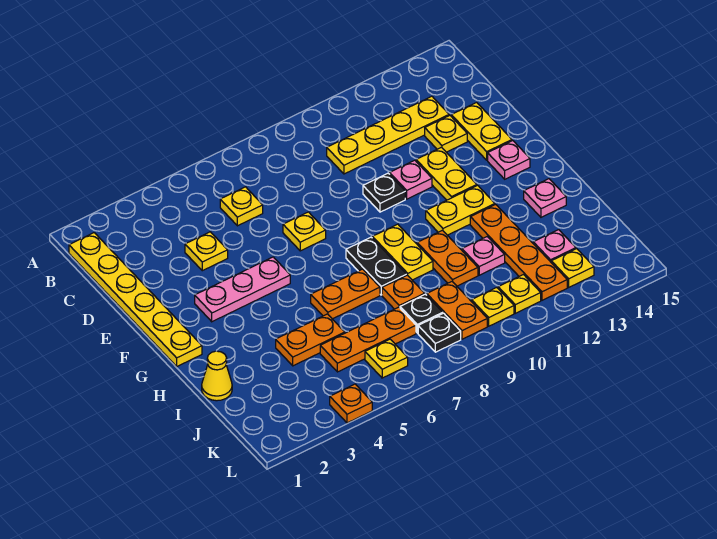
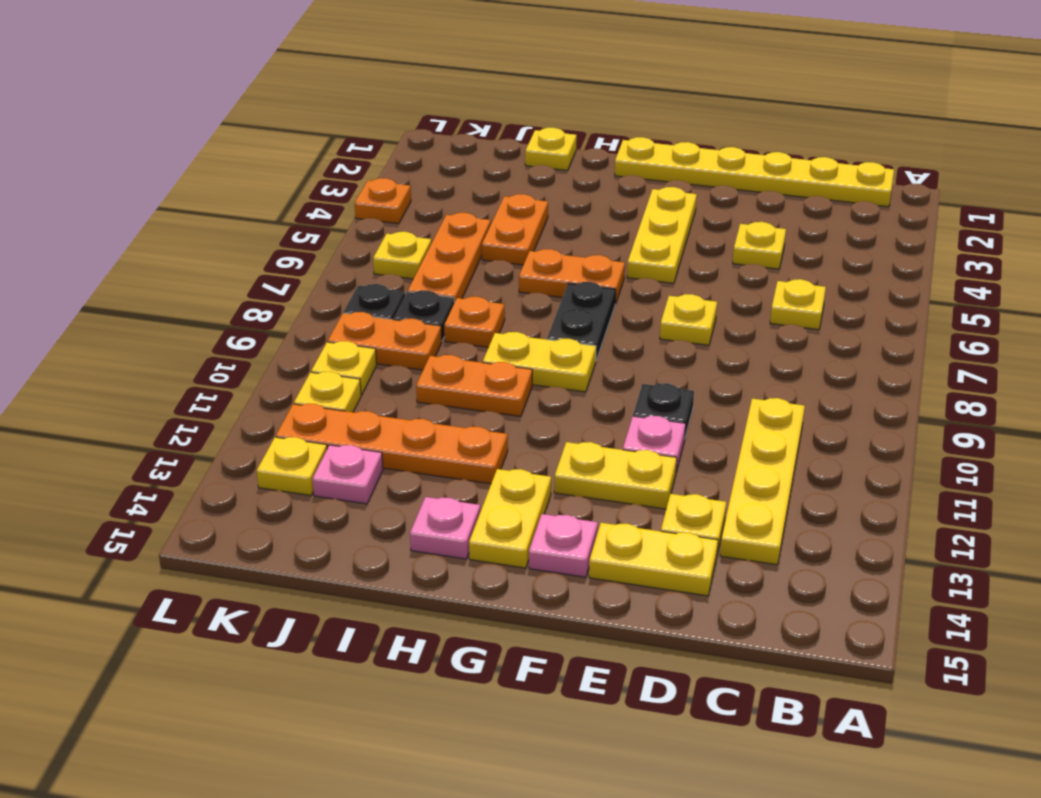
pink 1x3 plate [195,257,290,322] -> yellow 1x3 plate [627,187,697,283]
black 1x2 plate [346,237,407,295] -> black 1x2 plate turned to [547,282,616,360]
yellow 1x2 plate [426,185,495,235] -> yellow 1x2 plate moved to [469,469,551,568]
orange 1x2 plate [311,269,380,319] -> orange 1x2 plate turned to [519,249,625,304]
yellow 1x1 cone [202,351,232,401] -> yellow 1x1 plate [525,128,577,171]
pink 1x1 plate [462,237,505,275] -> none

